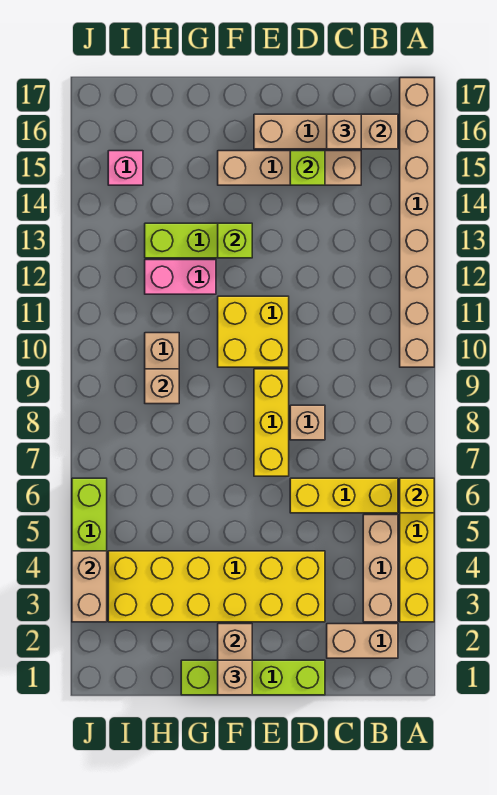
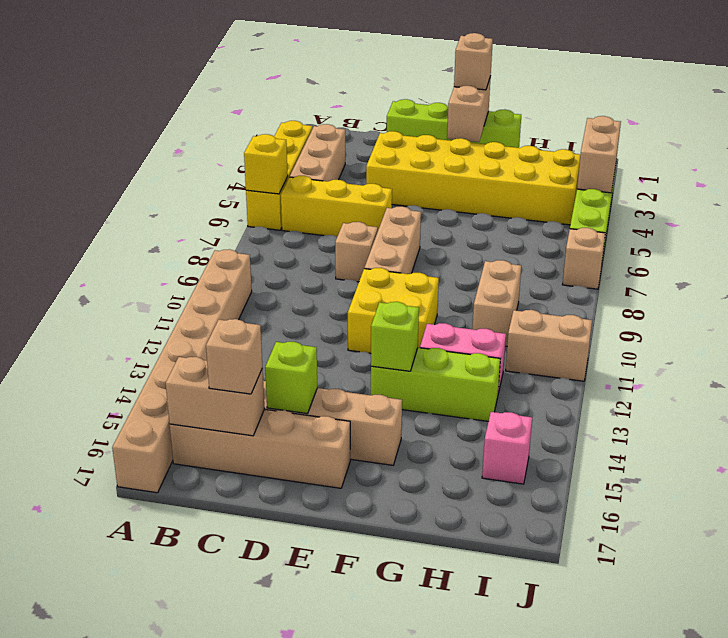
tan 1x2 brick [327,624,398,658] -> tan 1x2 brick moved to [506,310,592,381]
yellow 1x3 brick [254,369,289,476] -> tan 1x3 brick [364,206,421,274]
tan 1x1 brick [145,369,179,404] -> tan 1x1 brick moved to [563,228,605,289]

